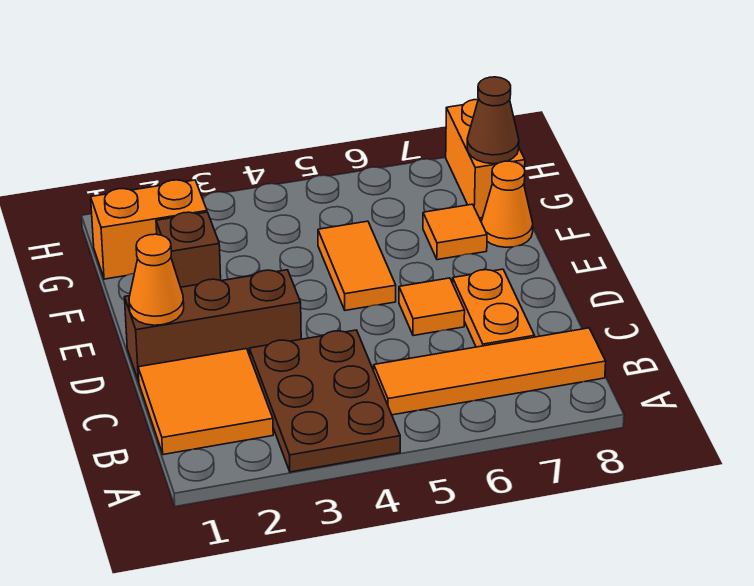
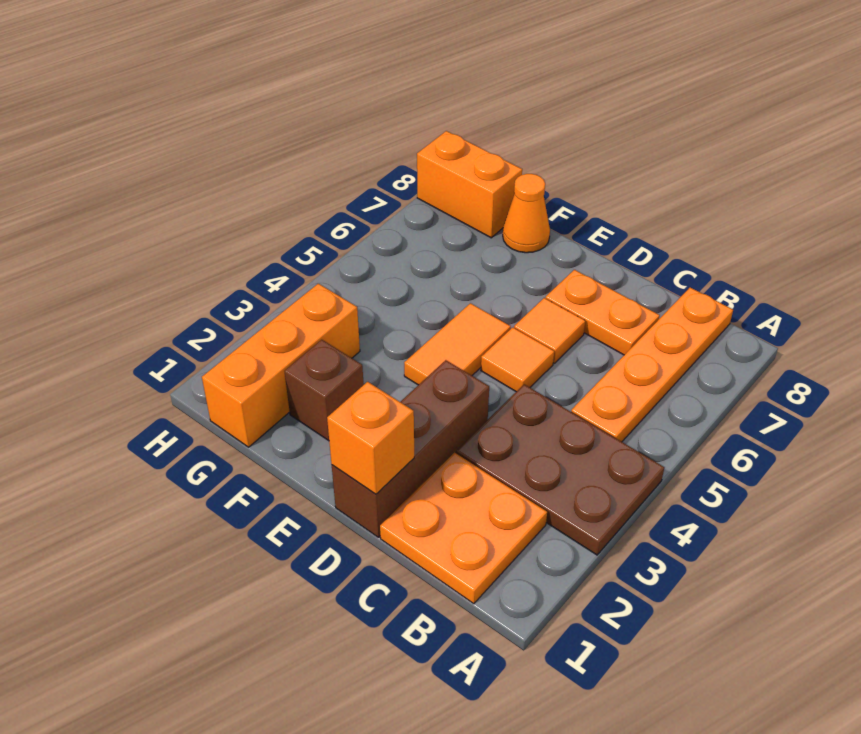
orange 2x2 tile [138,349,273,455] -> orange 2x2 plate [380,453,547,604]
orange 1x4 tile [374,328,606,415] -> orange 1x4 plate [571,287,733,442]
orange 1x1 cone [129,234,184,325] -> orange 1x1 brick [327,382,414,494]
orange 1x2 tile [318,221,396,310] -> orange 1x2 tile turned to [404,303,511,385]
orange 1x1 tile [423,204,487,260] -> orange 1x1 tile moved to [481,327,554,392]
orange 1x2 brick [91,180,207,279] -> orange 1x3 brick [202,284,360,447]
brown 1x1 cone [467,77,519,164] -> none

